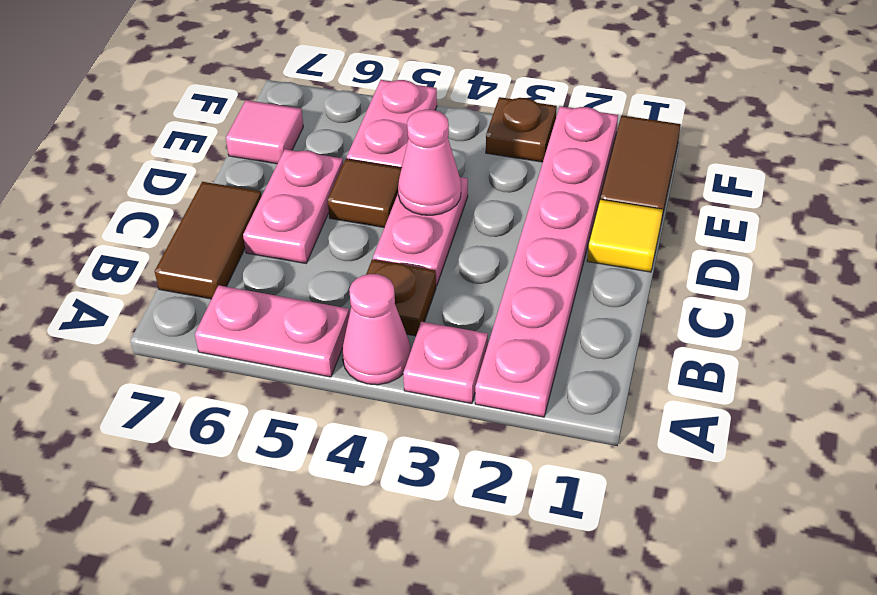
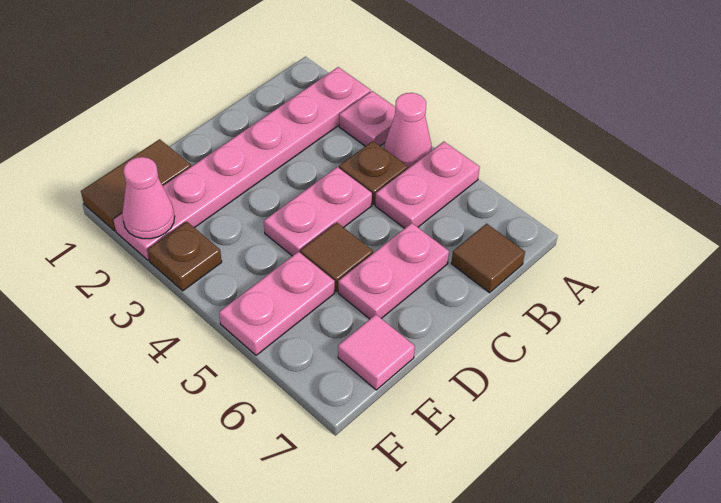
pink 1x2 plate [195,285,350,377] -> pink 1x2 plate turned to [375,142,480,228]
brown 1x2 tile [155,182,262,299] -> brown 1x1 tile [451,224,525,293]
yellow 1x1 tile [587,199,663,272] -> none
pink 1x1 cone [398,110,461,215] -> pink 1x1 cone moved to [122,157,175,239]

